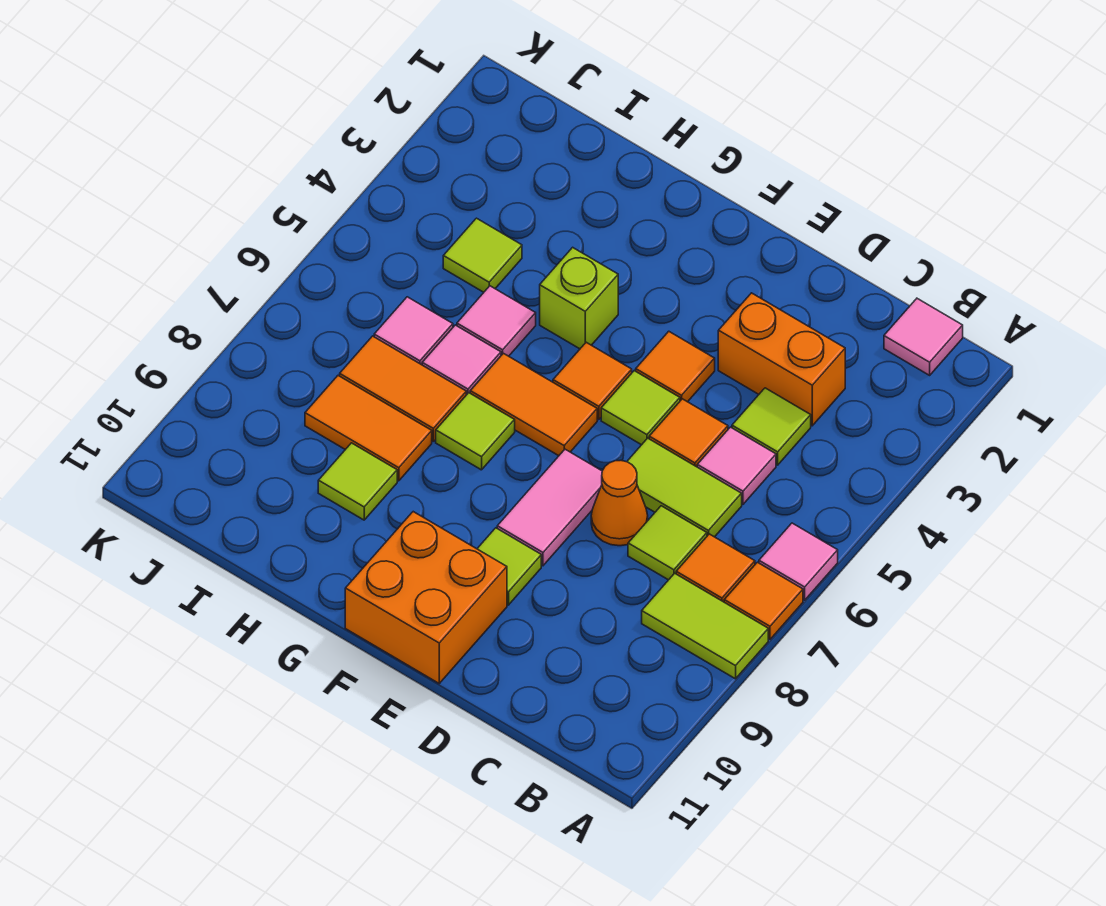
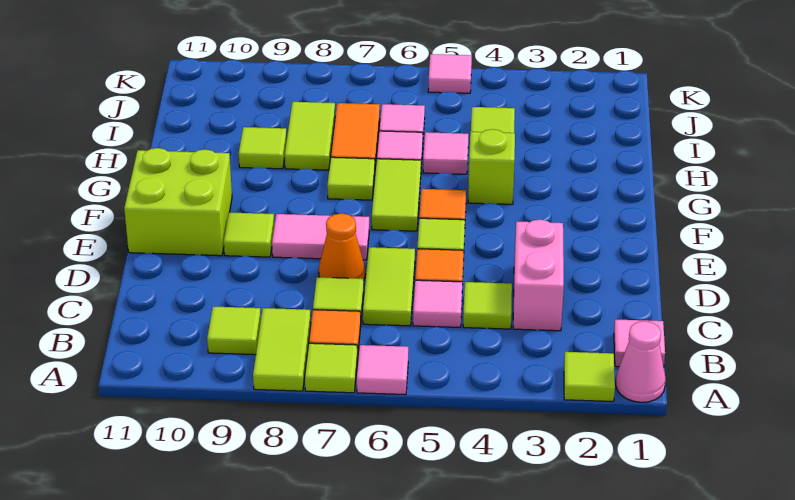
none -> pink 1x1 cone [616,321,666,402]
none -> lime 1x1 tile [564,352,615,401]
orange 1x1 tile [724,562,803,639] -> lime 1x1 tile [305,343,358,393]
none -> lime 1x1 tile [207,307,261,355]
orange 1x2 brick [718,293,845,426] -> pink 1x2 brick [513,220,564,331]
orange 1x1 tile [636,331,715,402] -> none
orange 2x2 brick [345,512,507,683] -> lime 2x2 brick [124,148,232,256]
orange 1x2 tile [470,353,597,456] -> lime 1x2 tile [372,159,421,231]
orange 1x2 tile [305,376,432,481] -> lime 1x2 tile [285,102,335,170]
none -> pink 1x1 tile [428,54,472,93]

